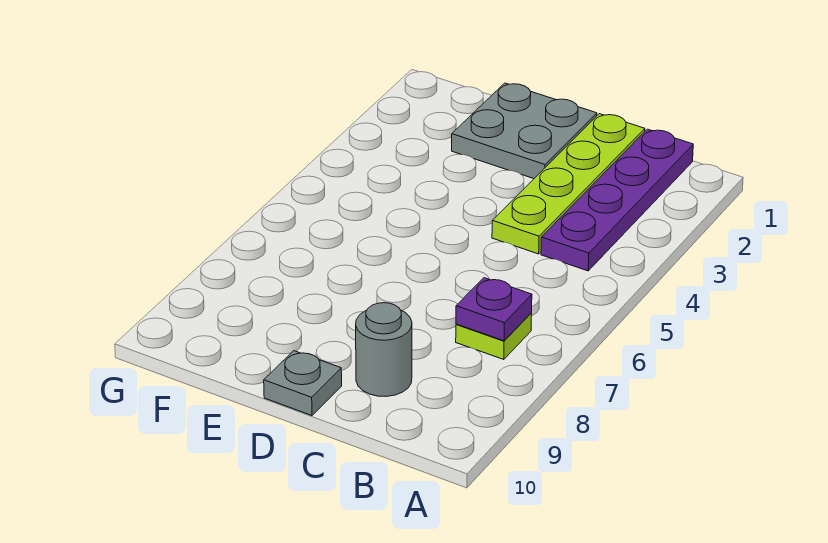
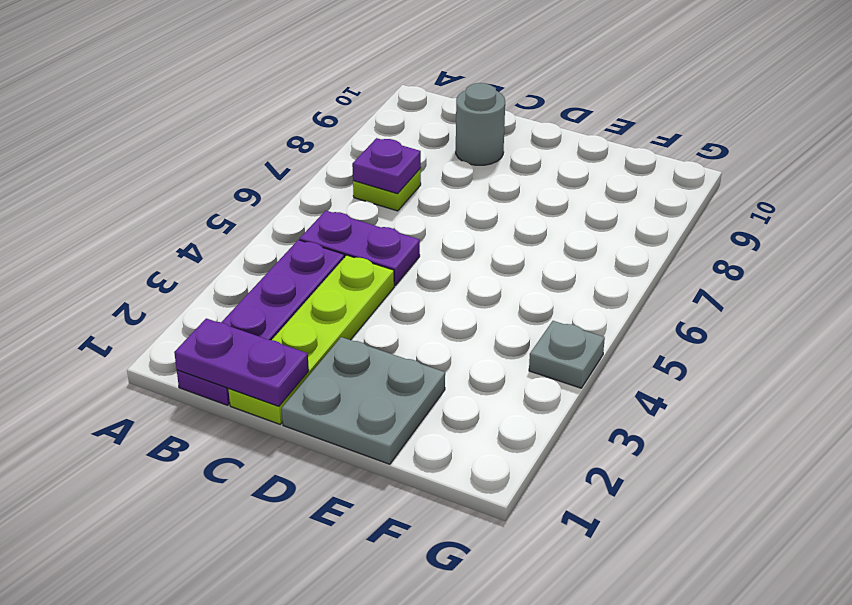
none -> purple 1x2 plate [174,318,309,406]
none -> purple 1x2 plate [300,210,420,285]
grey 1x1 plate [264,351,342,416] -> grey 1x1 plate moved to [529,321,605,388]

